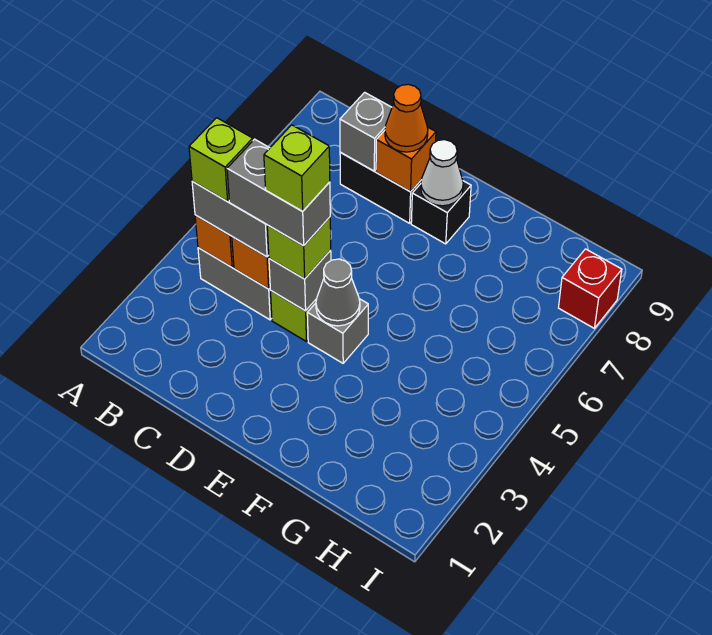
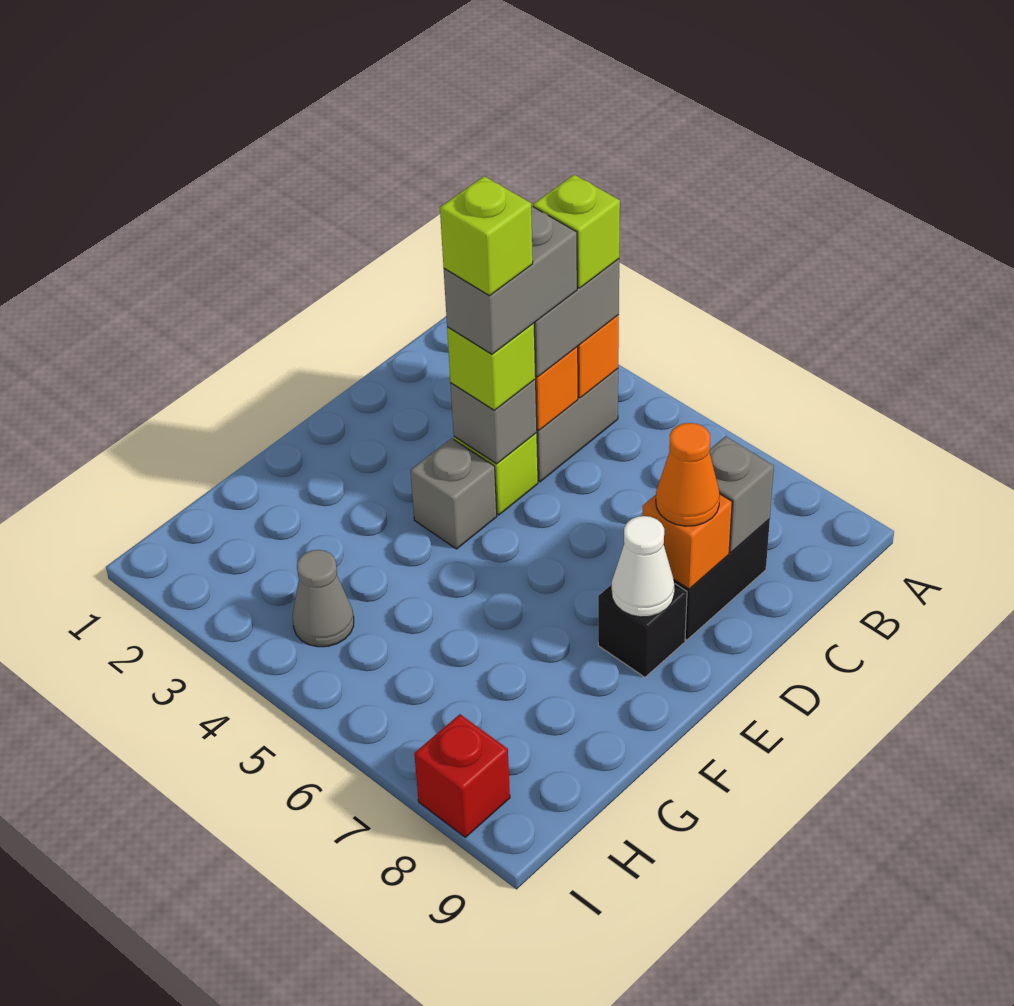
grey 1x1 cone [316,259,360,326] -> grey 1x1 cone moved to [293,550,354,647]

